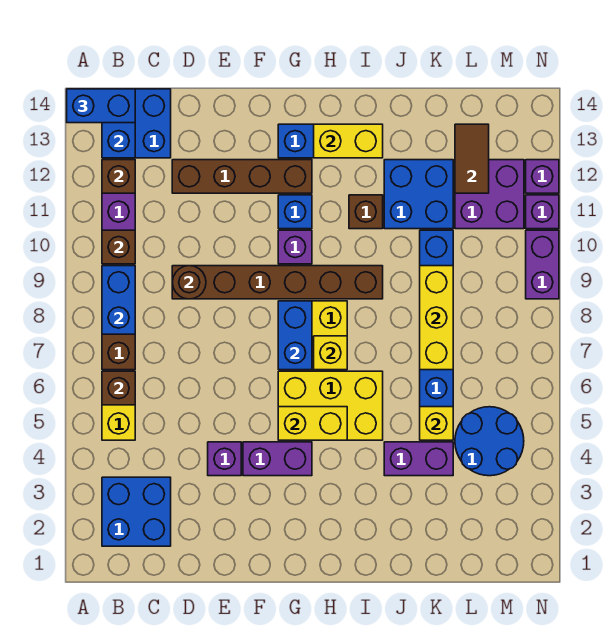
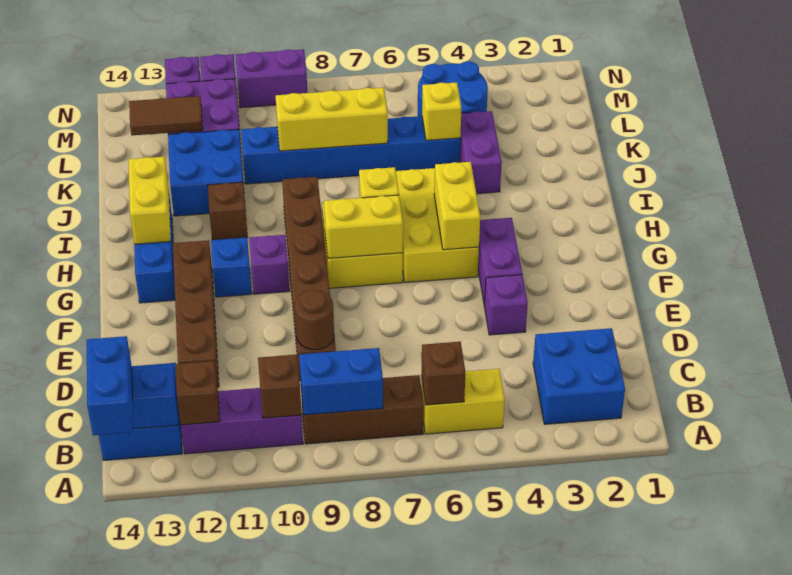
blue 1x2 brick [278,301,312,370] -> yellow 1x2 brick [324,195,403,258]

